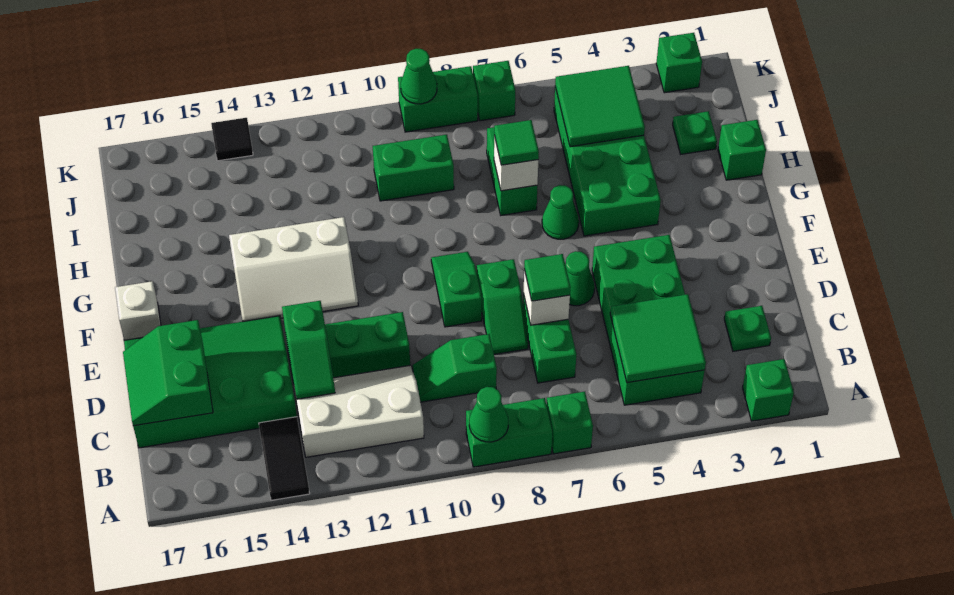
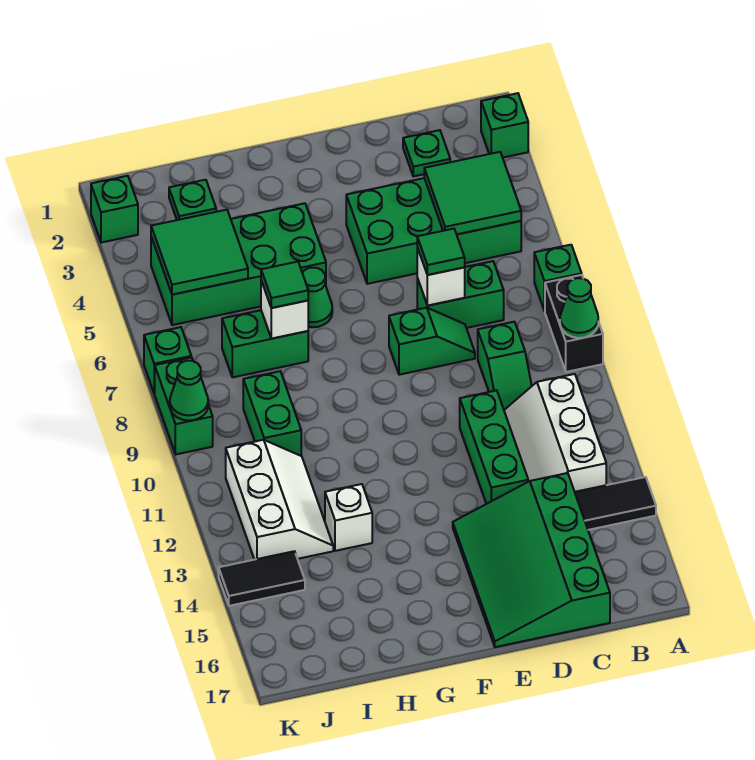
green 1x2 brick [466,398,552,467] -> black 1x2 brick [545,275,603,372]
green 1x2 slope [282,301,335,399] -> none
green 2x2 slope [123,320,213,426] -> none
green 1x1 cone [566,251,595,306] -> none
green 1x2 slope [431,252,482,327] -> none
white 2x3 slope [229,217,358,321] -> white 2x3 slope moved to [226,440,333,560]
white 1x1 brick [115,281,161,340] -> white 1x1 brick moved to [325,484,372,551]
green 1x1 brick [718,120,766,180] -> none
black 1x1 tile [211,118,253,161] -> black 1x2 tile [219,551,305,606]

